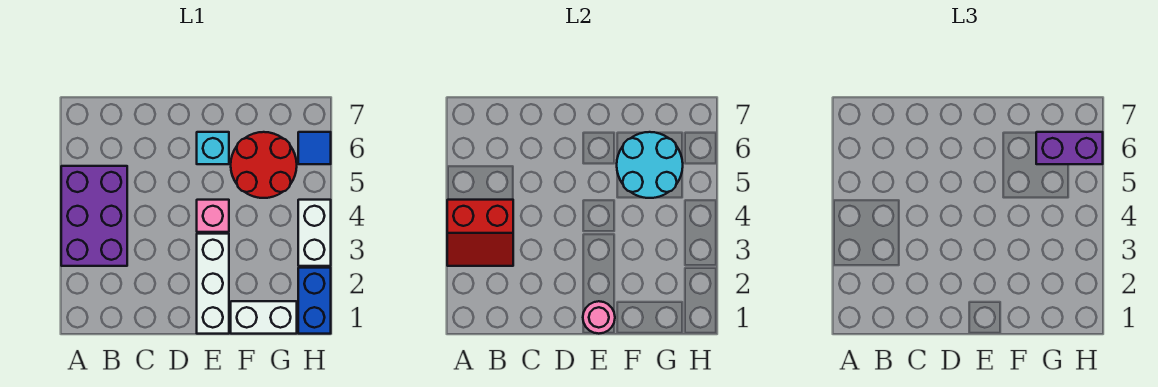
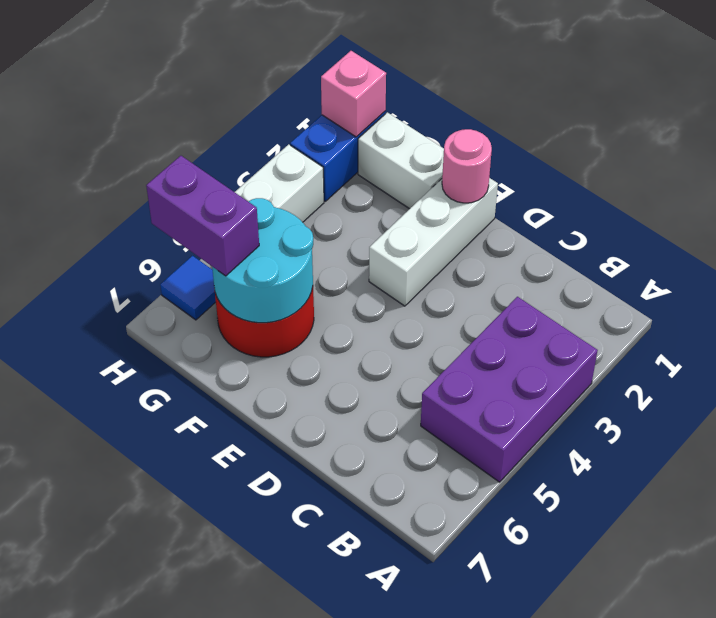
red 2x2 slope [447,200,513,266] -> none
pink 1x1 brick [197,200,229,232] -> pink 1x1 brick moved to [321,51,386,137]
cyan 1x1 brick [197,132,229,164] -> none

